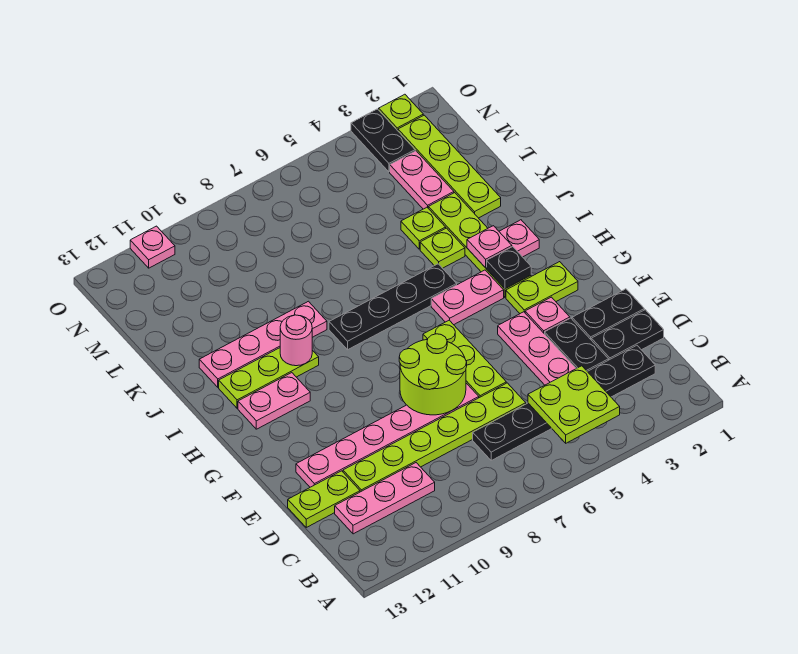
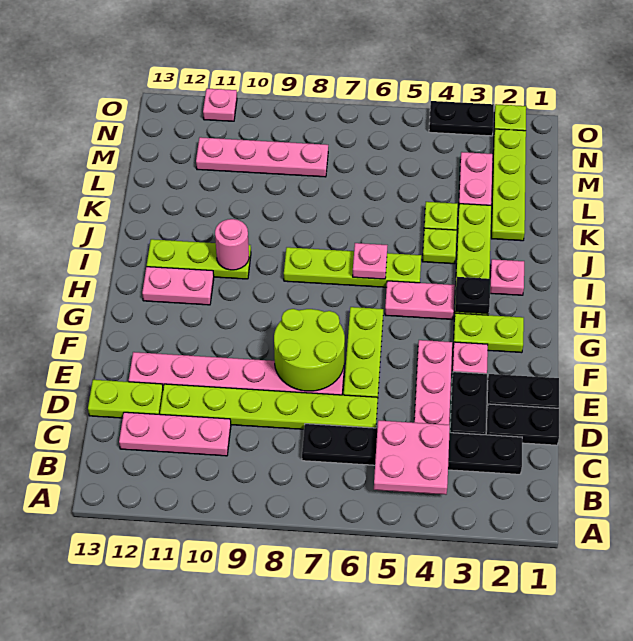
lime 2x2 plate [528,366,620,443] -> pink 2x2 plate [374,420,450,495]
pink 1x1 plate [467,226,512,268] -> pink 1x1 plate moved to [353,243,387,279]
black 1x4 plate [329,264,457,350] -> lime 1x4 plate [284,247,421,287]
pink 1x4 plate [199,301,327,387] -> pink 1x4 plate moved to [196,137,328,177]
black 1x2 plate [351,109,415,172] -> black 1x2 plate turned to [429,101,494,136]

